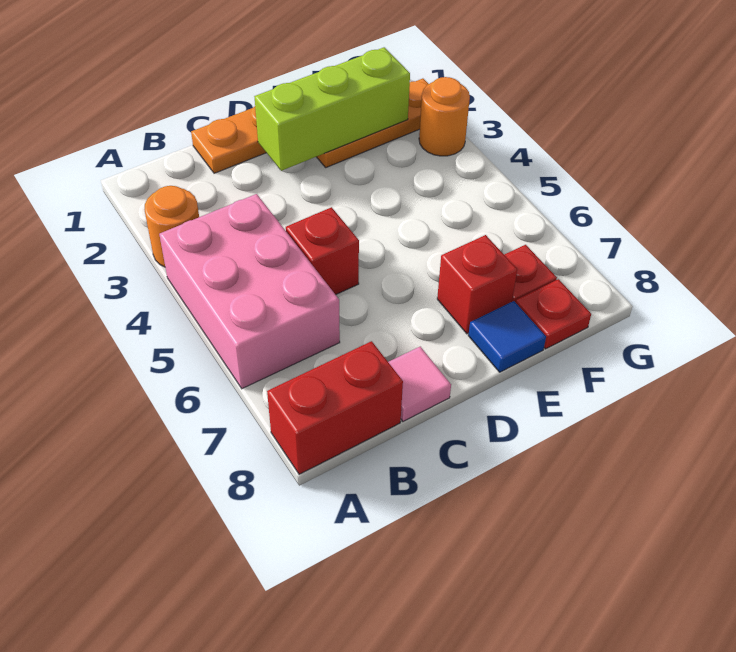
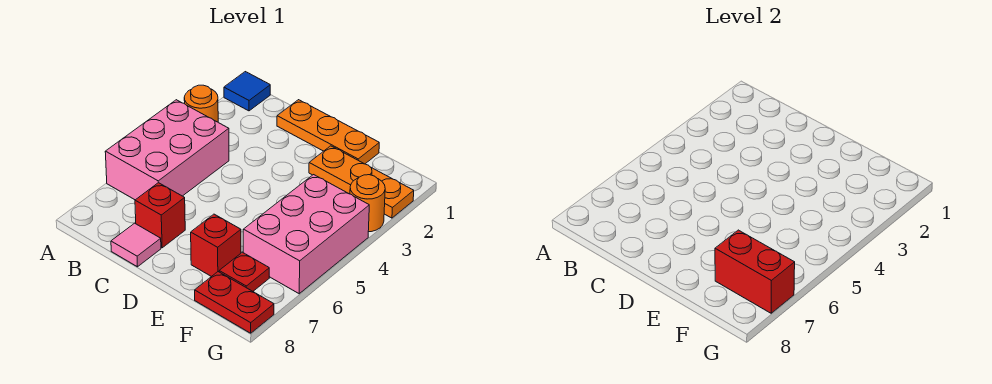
red 1x2 brick [267,341,403,474] -> red 1x2 brick moved to [715,230,795,313]
red 1x1 brick [286,207,359,295] -> red 1x1 brick moved to [135,183,185,248]
lime 1x3 brick [254,47,410,171] -> none
blue 1x1 tile [468,301,546,372] -> blue 1x1 tile moved to [224,72,270,111]
none -> pink 2x3 brick [243,175,369,294]
red 1x1 plate [516,279,591,349] -> red 1x2 plate [195,272,274,333]

